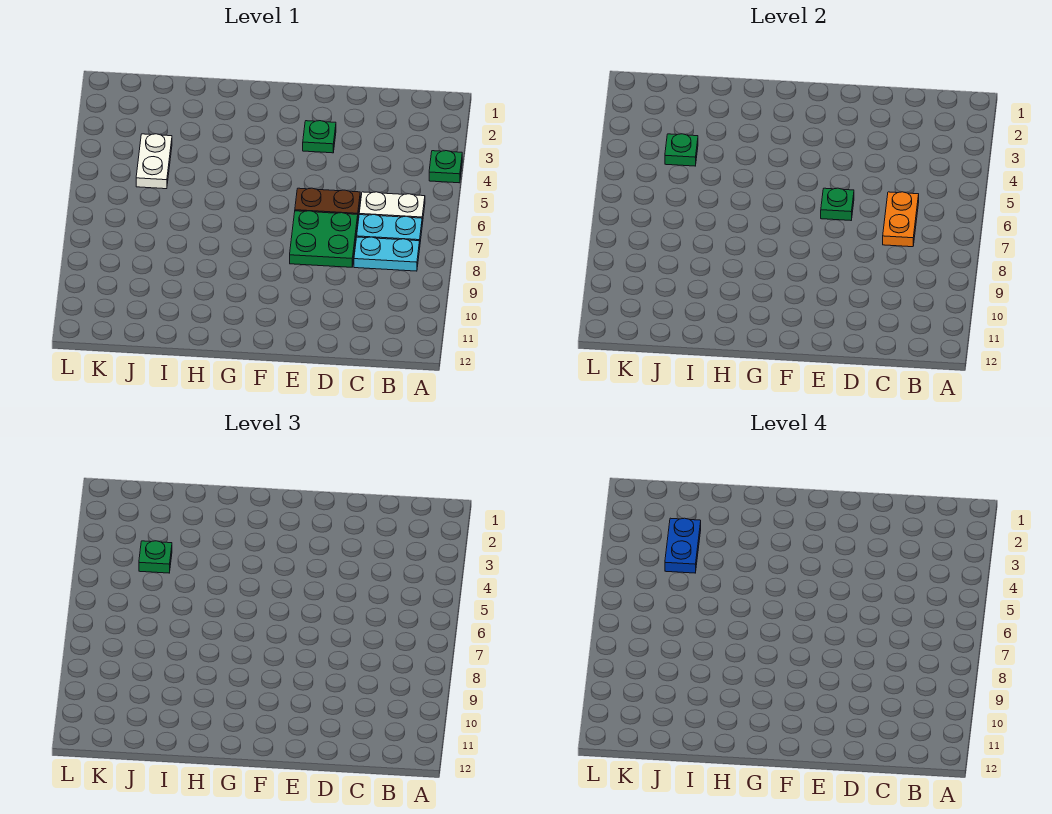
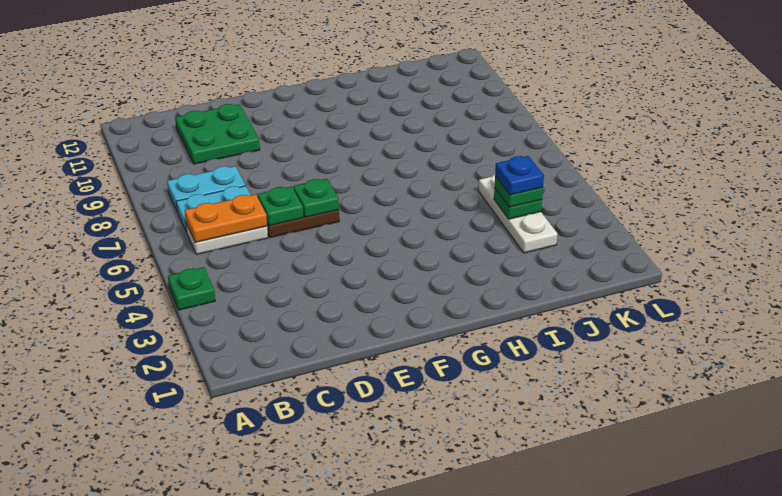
orange 1x2 plate [883,192,919,247] -> orange 1x2 plate turned to [185,194,267,243]
green 2x2 plate [290,211,358,267] -> green 2x2 plate moved to [175,104,260,164]
green 1x1 plate [303,121,336,153] -> green 1x1 plate moved to [258,186,303,226]
blue 1x2 plate [665,518,701,573] -> blue 1x1 plate [495,156,544,195]
white 1x2 plate [136,134,172,189] -> white 1x3 plate [478,174,558,253]

